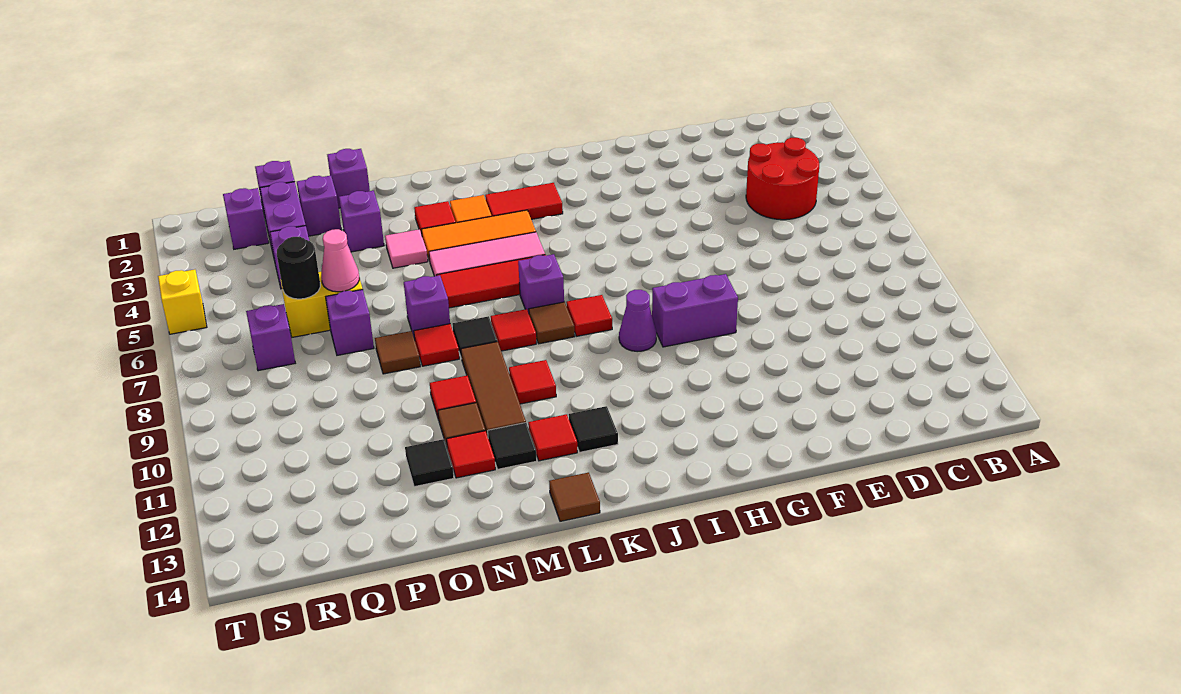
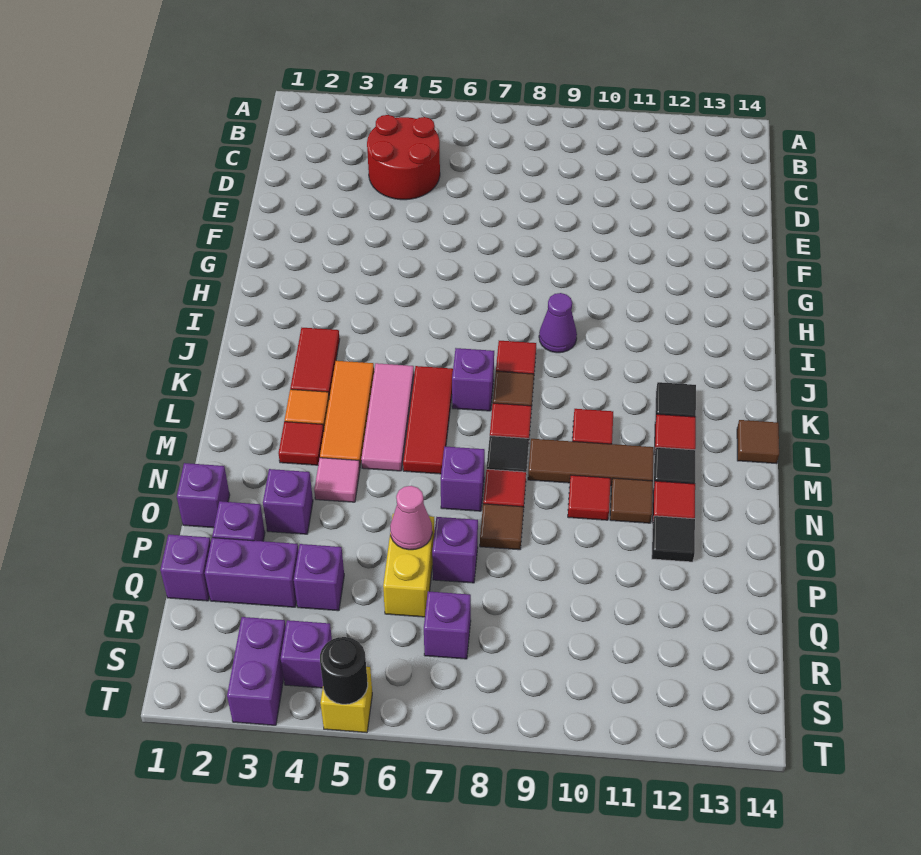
purple 1x2 brick [652,274,738,347] -> purple 1x2 brick moved to [227,617,286,725]
black 1x1 round brick [277,237,320,299] -> black 1x1 round brick moved to [320,637,368,704]
purple 1x1 brick [223,188,269,249] -> purple 1x1 brick moved to [281,620,332,688]

